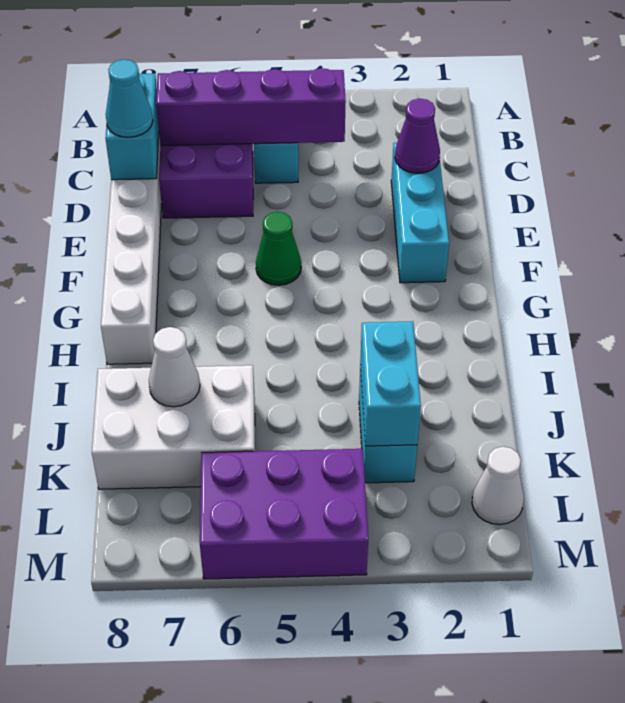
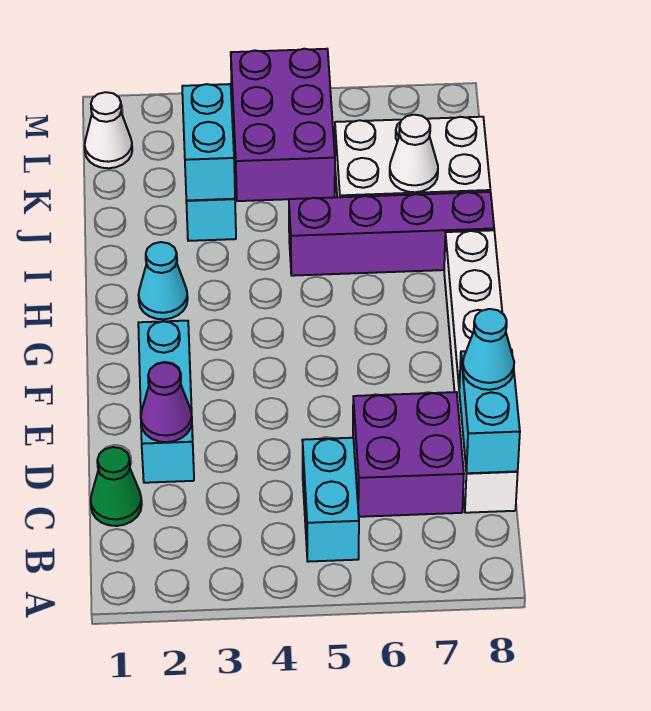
purple 1x4 brick [156,68,346,145] -> purple 1x4 brick moved to [289,192,494,276]
green 1x1 cone [256,212,301,285] -> green 1x1 cone moved to [91,447,142,526]
none -> cyan 1x1 cone [139,242,188,319]
purple 2x3 brick [200,449,368,579] -> purple 2x3 brick turned to [231,49,335,201]

